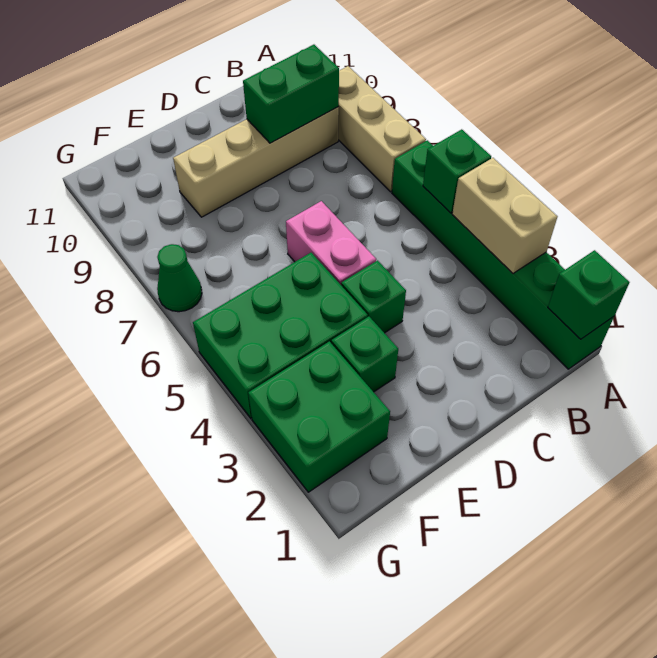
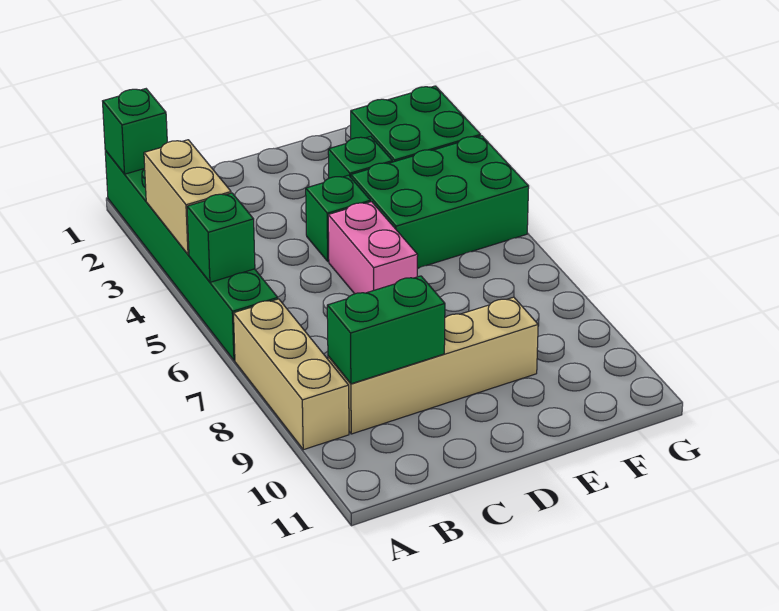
green 1x1 cone [157,244,202,312] -> none

